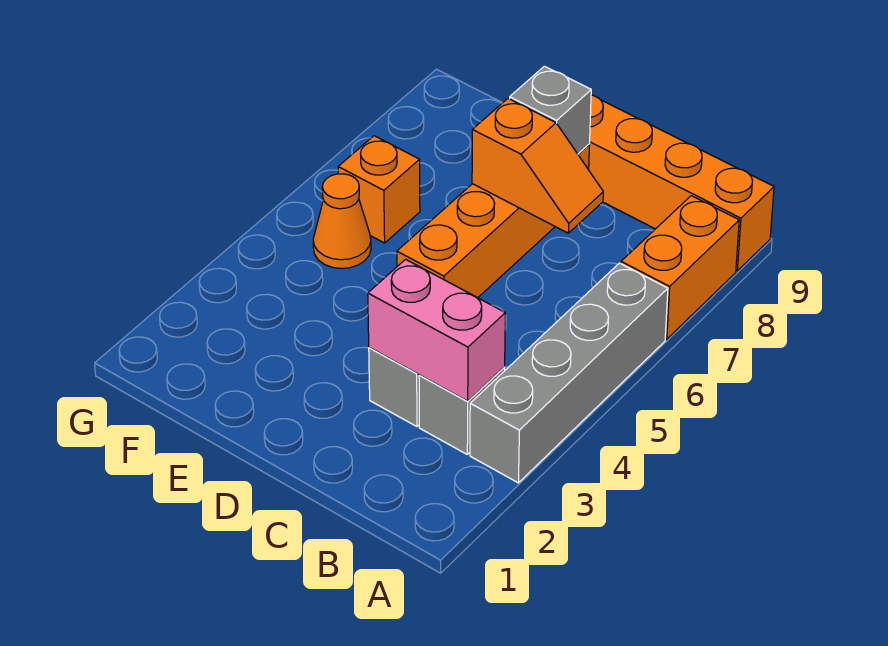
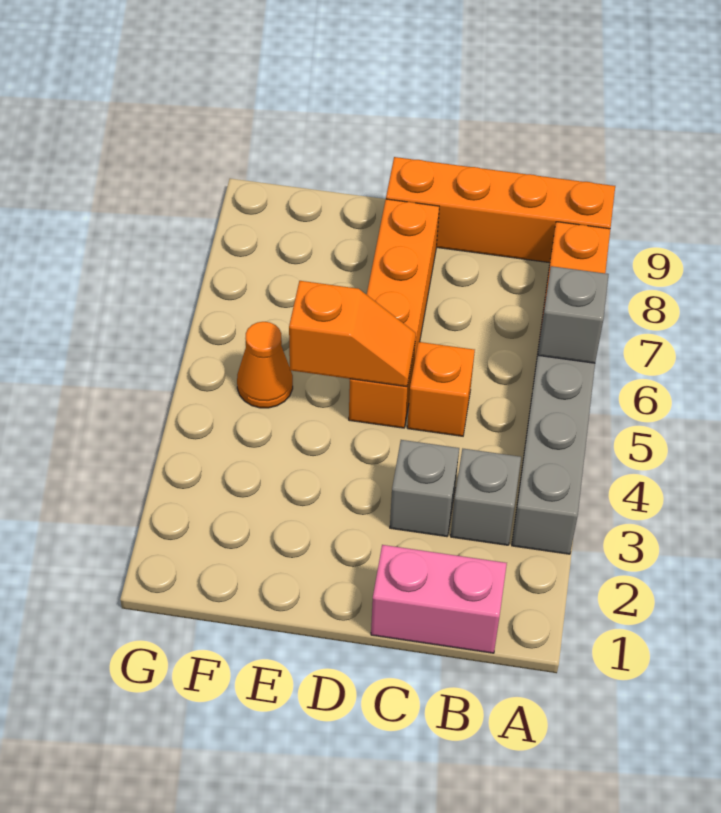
pink 1x2 brick [368,259,505,401] -> pink 1x2 brick moved to [371,545,507,653]
orange 1x2 slope [472,99,603,233] -> orange 1x2 slope moved to [289,281,416,387]
grey 1x1 brick [510,66,591,154] -> grey 1x1 brick moved to [538,266,609,363]
orange 1x1 brick [338,136,420,243] -> orange 1x1 brick moved to [407,342,475,436]

